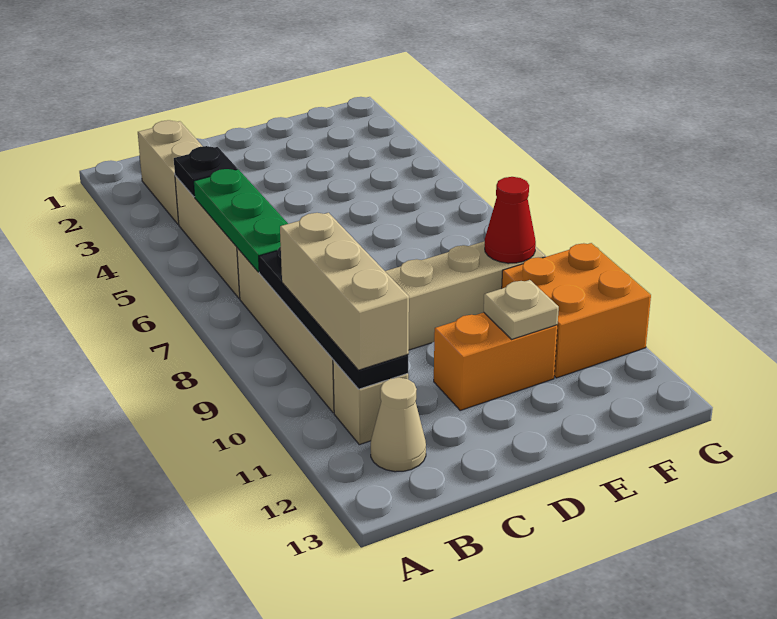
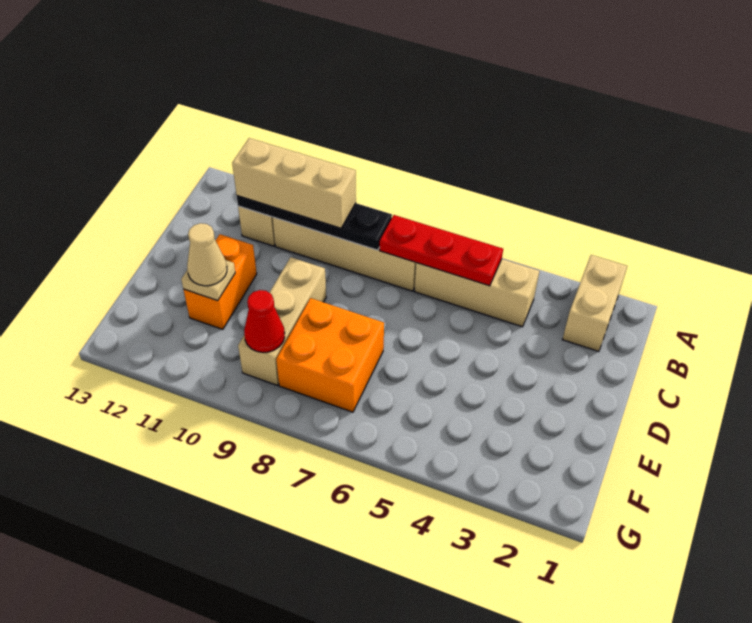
tan 1x2 brick [138,120,203,224] -> tan 1x2 brick turned to [562,255,627,352]
black 1x1 plate [174,146,237,197] -> none
green 1x3 plate [194,169,288,272] -> red 1x3 plate [379,215,503,286]
tan 1x1 cone [371,378,426,472] -> tan 1x1 cone moved to [187,223,227,286]
orange 2x2 brick [502,243,651,378] -> orange 2x2 brick moved to [276,298,384,412]

